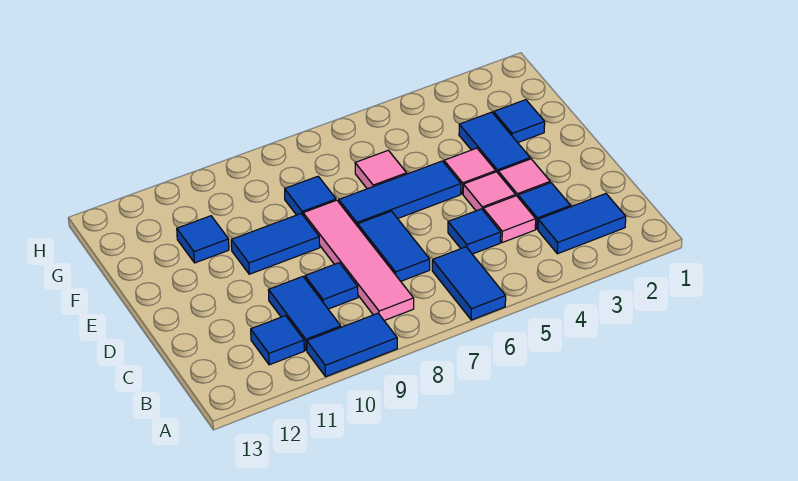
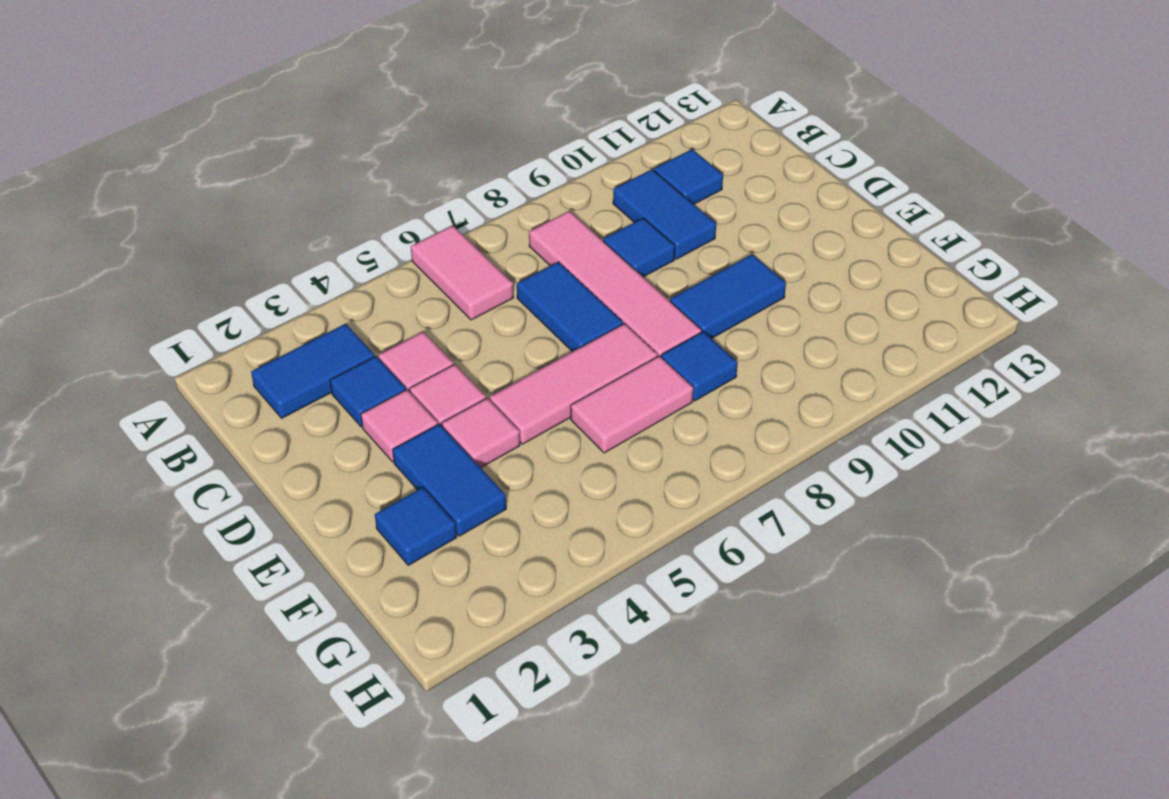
blue 1x2 tile [432,247,506,320] -> pink 1x2 tile [411,225,514,320]
blue 1x2 tile [307,313,397,376] -> none
blue 1x1 tile [448,209,501,254] -> none
blue 1x3 tile [339,161,461,226] -> pink 1x3 tile [490,323,658,444]
pink 1x1 tile [355,150,407,189] -> pink 1x2 tile [571,356,693,453]
blue 1x1 tile [177,216,229,263] -> none

